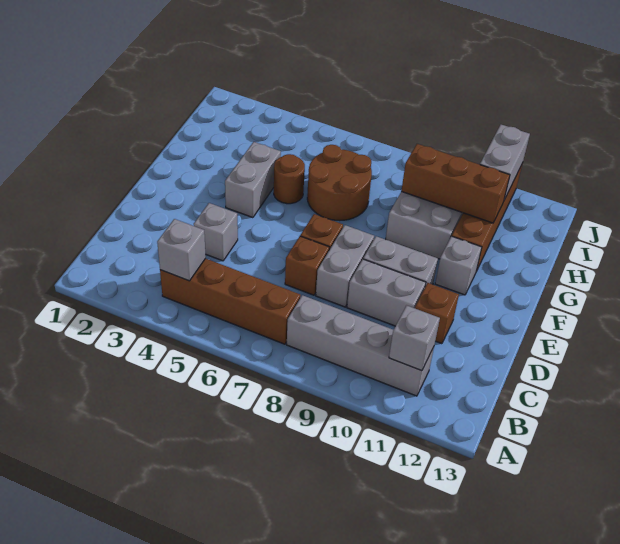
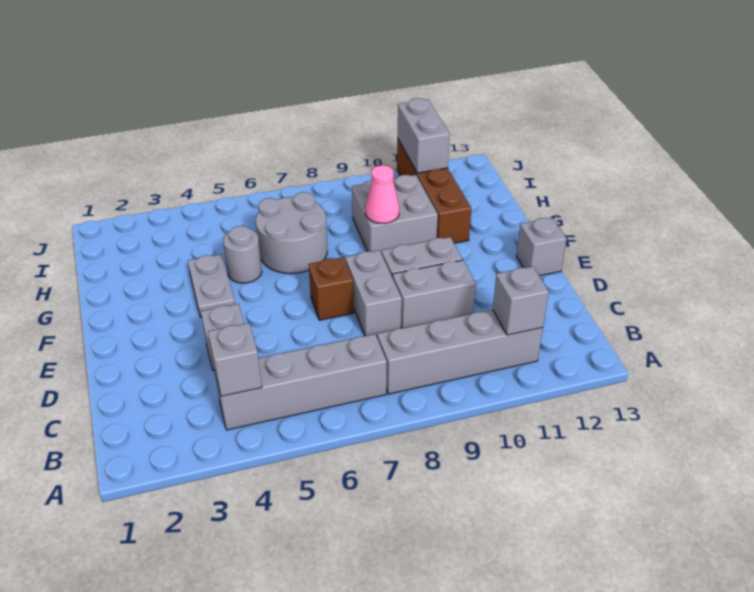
brown 1x4 brick [160,258,301,344] -> grey 1x4 brick [215,334,387,430]
brown 1x1 brick [285,236,329,295] -> none
brown 1x1 brick [415,283,459,344] -> none
grey 1x2 brick [225,142,281,218] -> grey 1x2 plate [188,254,235,317]
grey 1x1 brick [435,236,482,295] -> grey 1x1 brick moved to [516,218,567,276]
brown 1x1 round brick [274,154,305,204] -> grey 1x1 round brick [223,226,262,283]
brown 2x2 round brick [307,145,372,221] -> grey 2x2 round brick [256,192,327,274]
none -> pink 1x1 cone [365,165,399,223]
brown 1x3 brick [402,144,510,223] -> none

